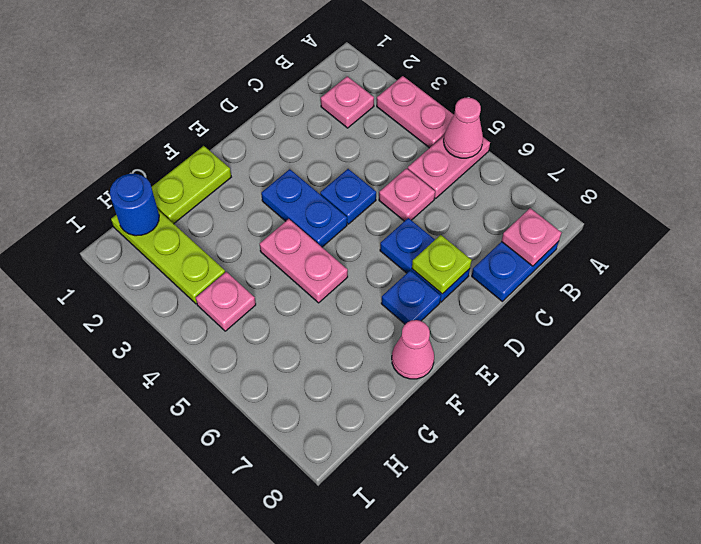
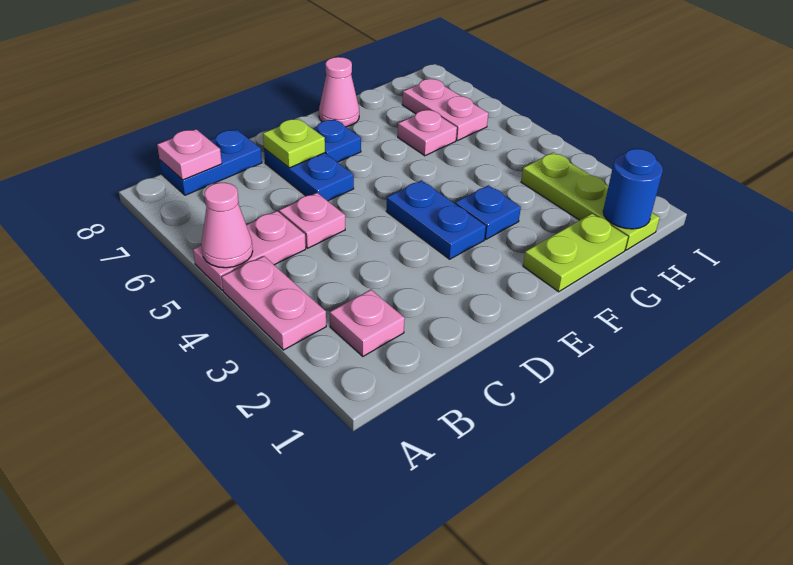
blue 1x1 plate [320,169,376,224] -> blue 1x1 plate moved to [455,185,521,239]
pink 1x2 plate [260,219,348,303] -> pink 1x2 plate moved to [402,79,488,141]
pink 1x1 plate [196,272,256,331] -> pink 1x1 plate moved to [398,110,457,156]

